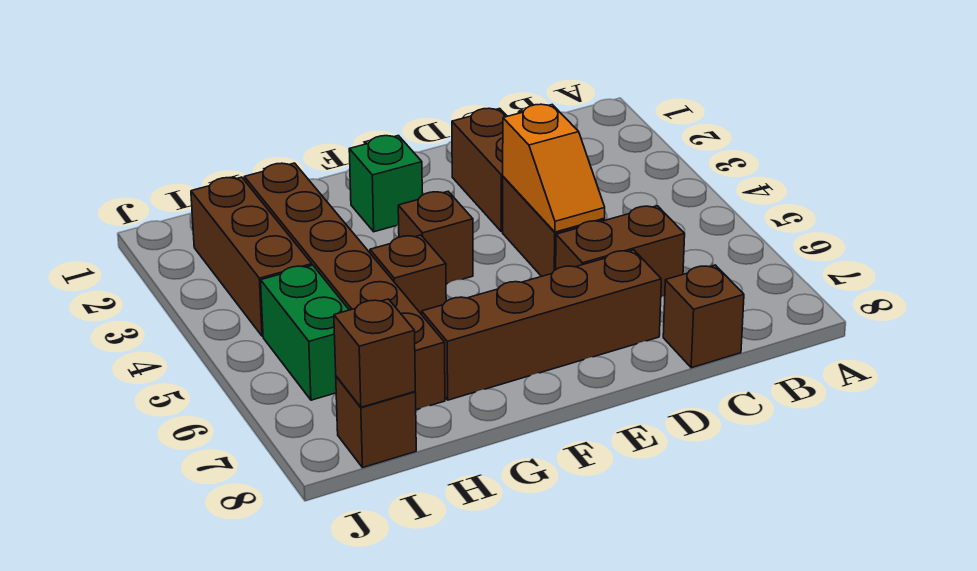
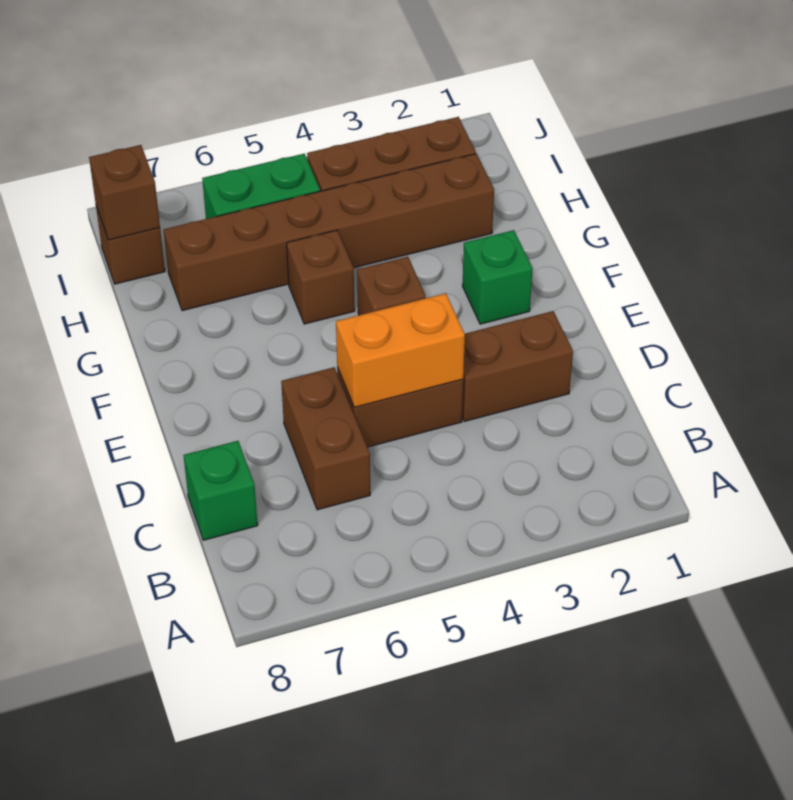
brown 1x1 brick [663,265,744,368] -> green 1x1 brick [184,441,258,540]
orange 1x2 slope [503,104,605,232] -> orange 1x2 brick [336,293,465,407]
brown 1x4 brick [422,250,661,400] -> none

